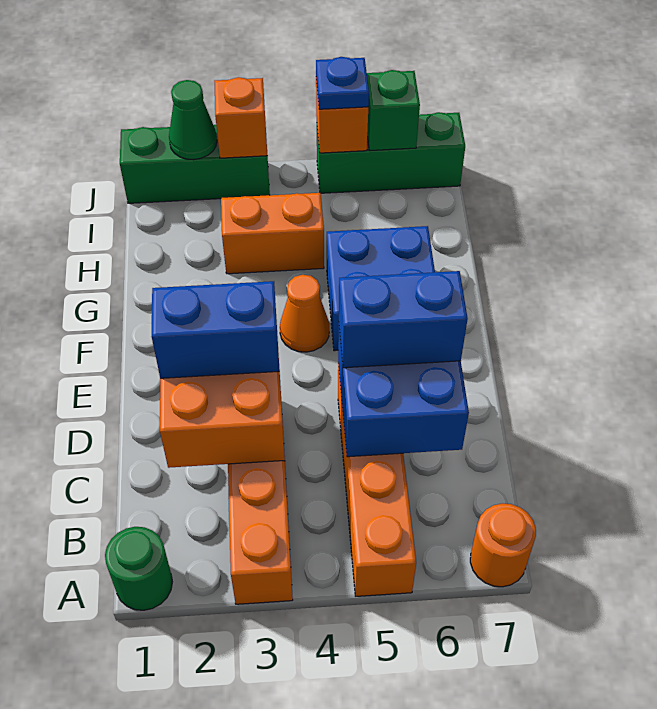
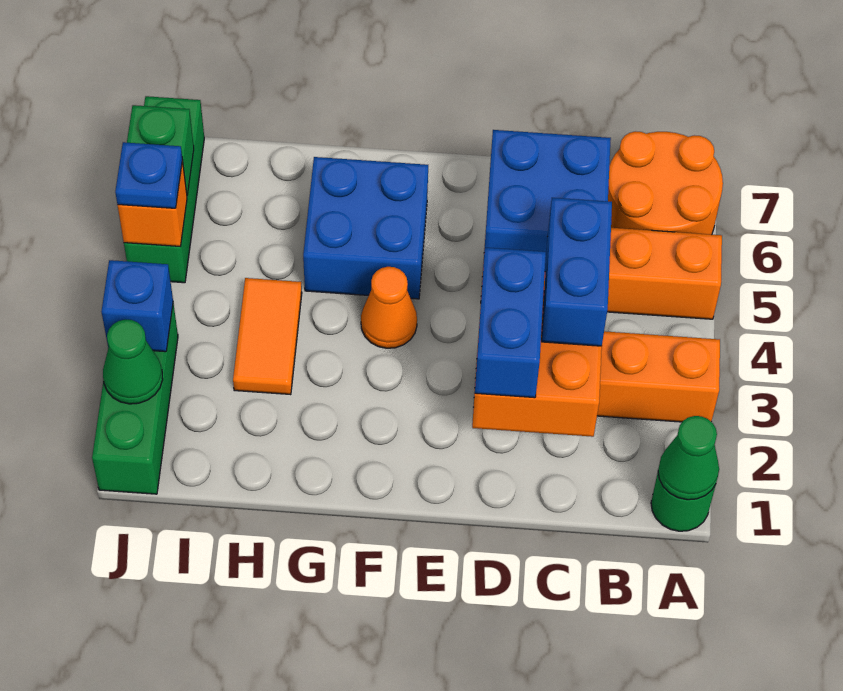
none -> green 1x1 cone [658,416,719,500]
orange 1x1 round brick [470,503,536,587] -> orange 2x2 round brick [608,131,723,235]
blue 1x2 brick [339,271,468,368] -> blue 1x2 brick moved to [542,198,612,346]
orange 1x2 brick [221,193,324,274] -> orange 1x2 tile [233,278,302,395]
orange 1x1 brick [214,77,267,158] -> blue 1x1 brick [101,260,173,352]

